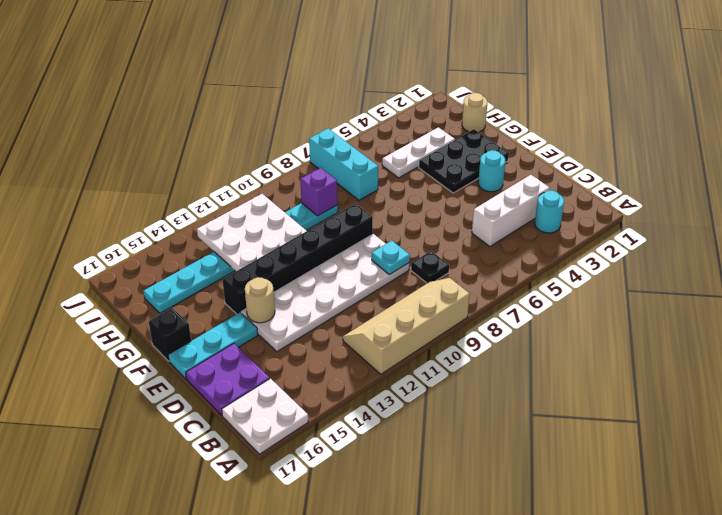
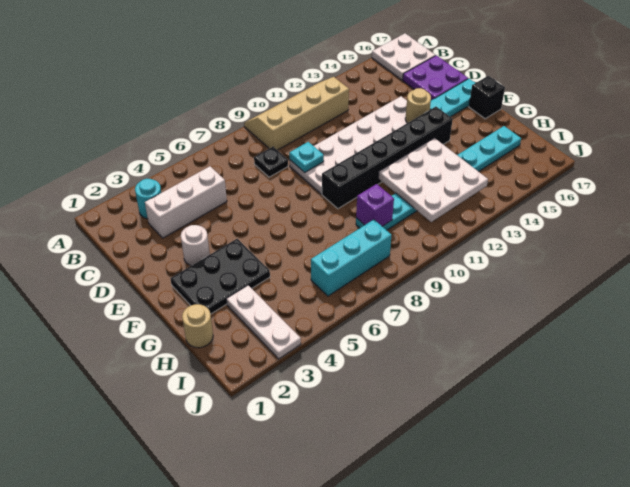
tan 2x4 slope [343,278,470,374] -> tan 2x4 slope turned to [244,77,349,150]
cyan 1x1 round brick [478,150,505,192] -> white 1x1 round brick [181,225,210,266]
white 1x3 plate [382,127,455,178] -> white 1x3 plate turned to [226,285,301,359]
cyan 1x3 brick [309,128,378,200] -> cyan 1x3 brick turned to [311,220,391,296]

